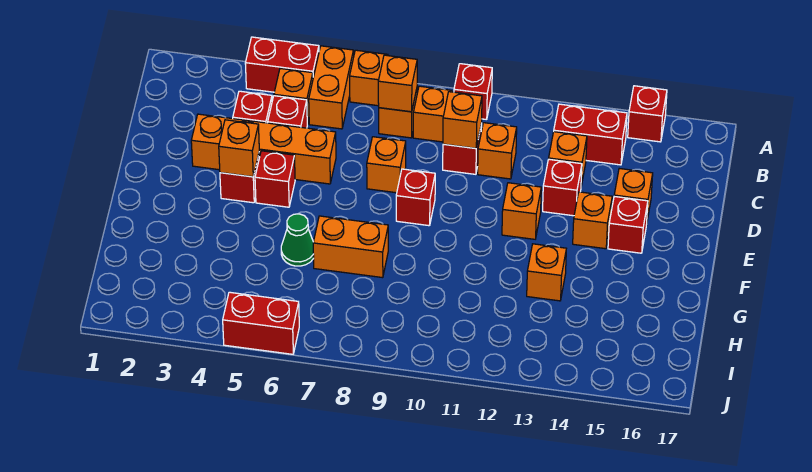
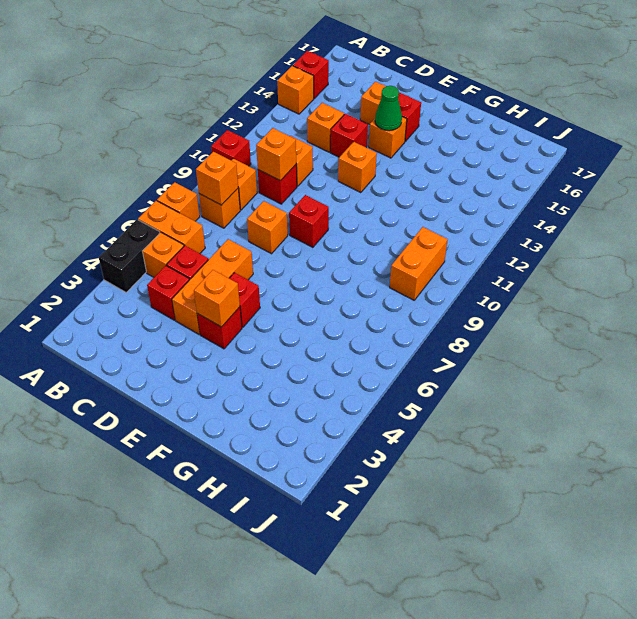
red 1x2 brick [245,37,319,92] -> black 1x2 brick [99,220,160,292]
red 1x2 brick [554,104,627,165] -> none
orange 1x4 brick [191,114,336,184] -> orange 1x3 brick [172,239,253,334]
green 1x1 cone [281,214,314,266] -> green 1x1 cone moved to [375,86,402,131]
orange 1x2 brick [313,216,388,278] -> orange 1x2 brick moved to [390,227,448,300]
orange 1x1 brick [527,244,566,301] -> orange 1x1 brick moved to [277,66,314,114]
red 1x2 brick [223,292,299,354] -> none

